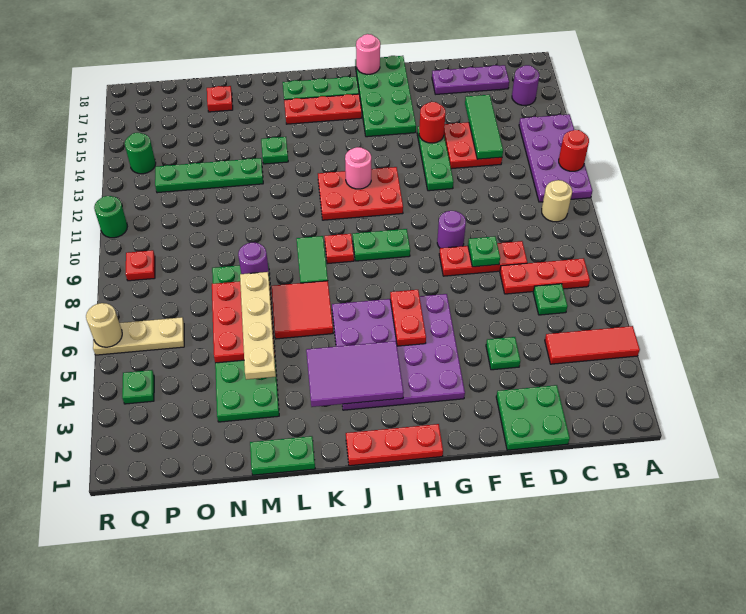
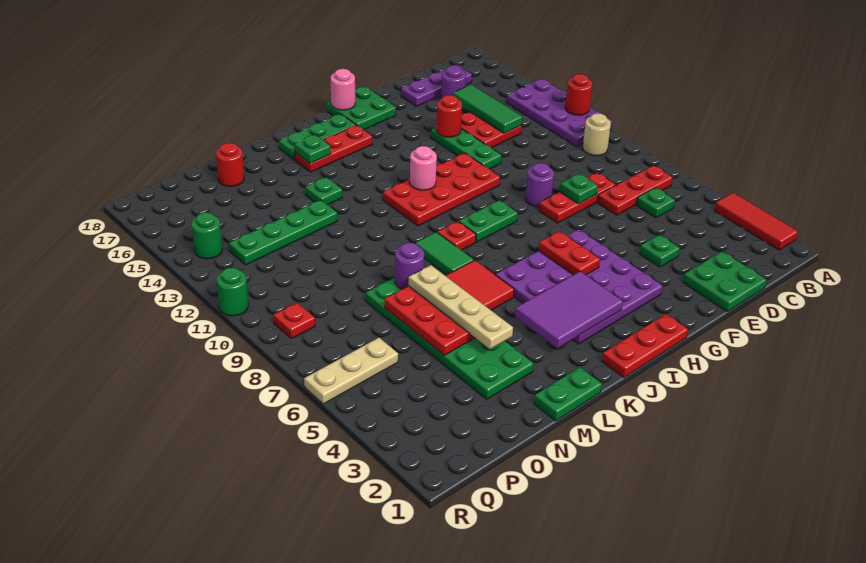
red 1x3 tile [545,326,640,364] -> red 1x3 tile turned to [715,193,798,250]
purple 1x1 round brick [512,65,539,105] -> purple 1x1 round brick moved to [441,66,466,99]
green 2x4 plate [355,56,416,137] -> green 2x2 plate [326,87,396,130]
red 2x3 plate [318,167,403,220] -> red 2x4 plate [383,153,500,226]
red 1x1 plate [207,86,233,112] -> red 1x1 round brick [216,143,244,186]
green 1x1 plate [122,370,154,404] -> green 1x1 plate moved to [294,135,331,163]
tan 1x1 round brick [86,303,122,347] -> none

